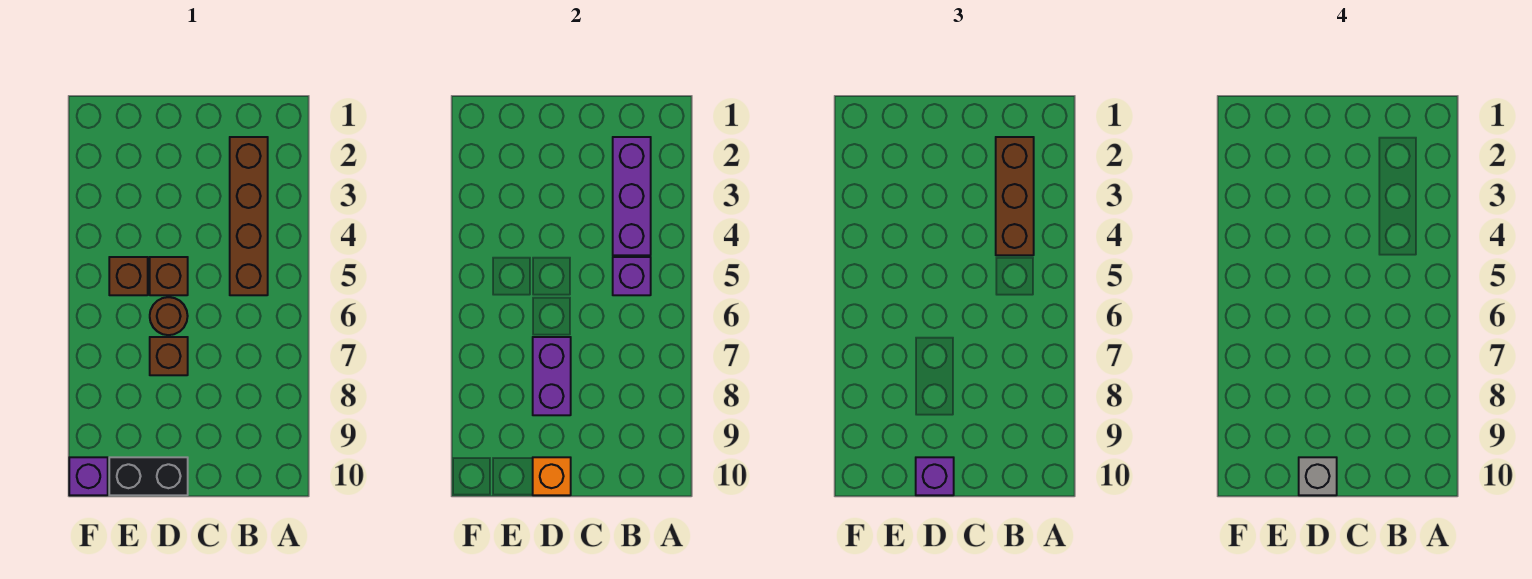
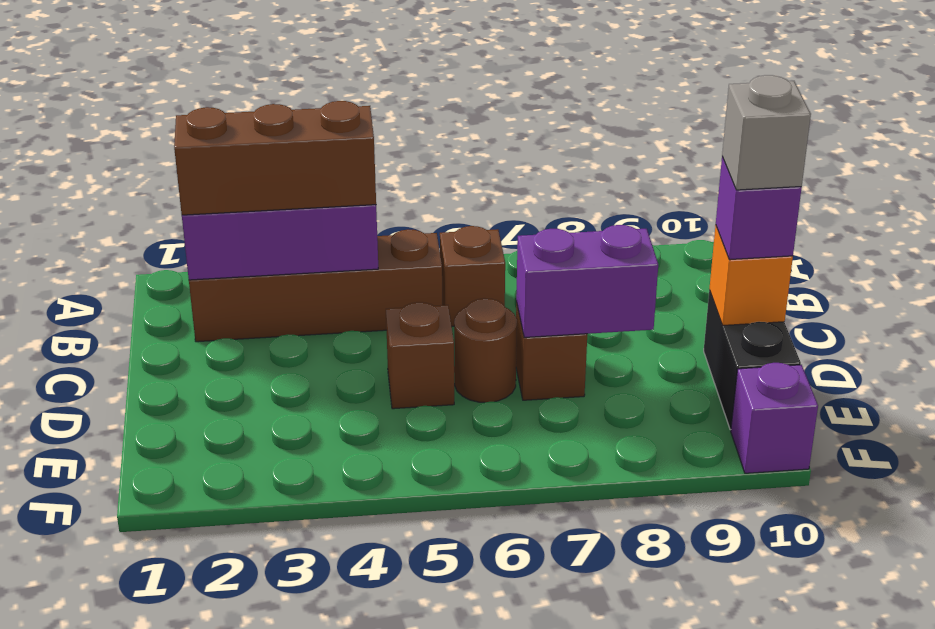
purple 1x1 brick [613,257,651,295] -> none
brown 1x1 brick [109,257,148,295] -> brown 1x1 brick moved to [440,226,505,326]

